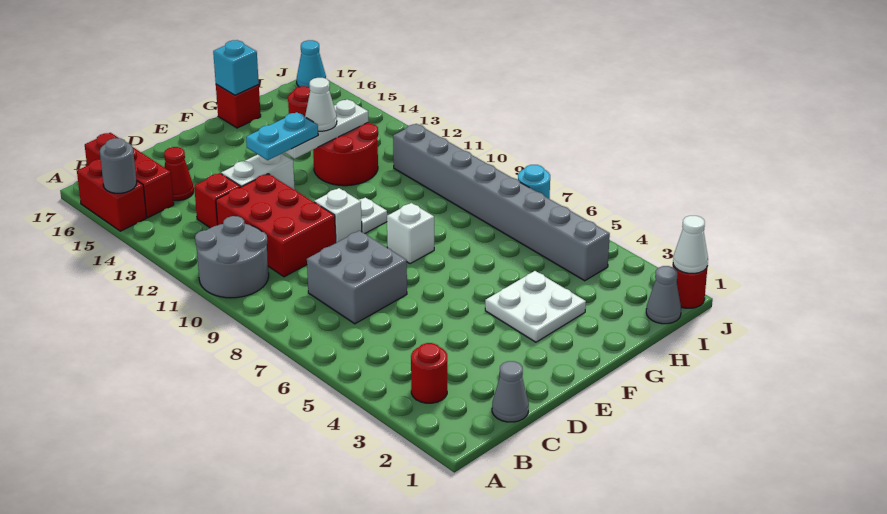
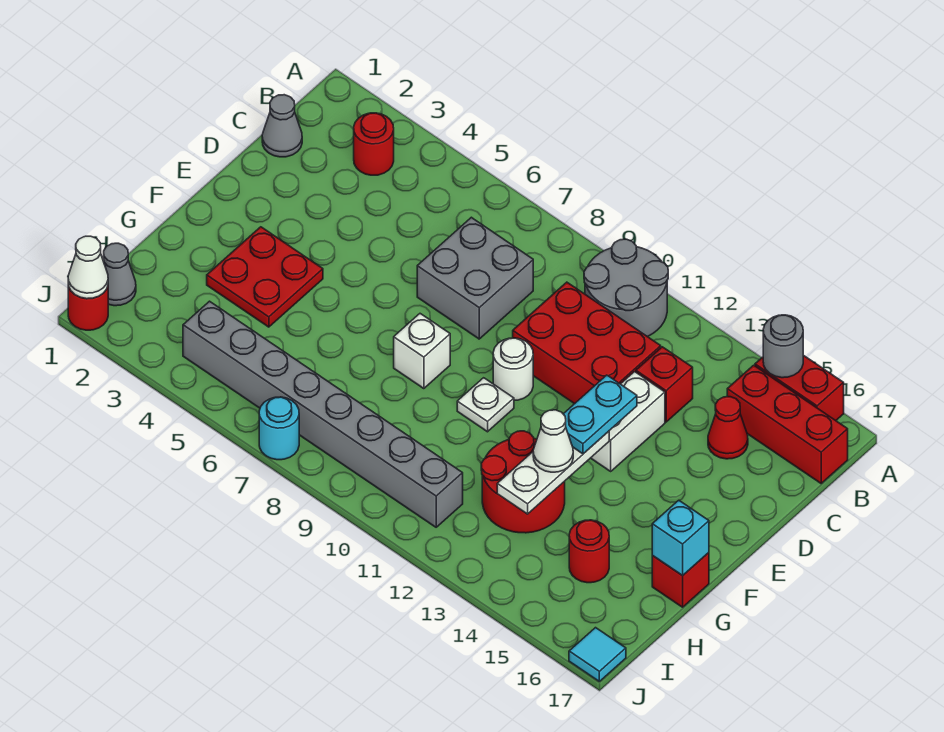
white 1x1 brick [314,188,362,243] -> white 1x1 round brick [493,338,533,401]
white 2x2 plate [485,271,586,342] -> red 2x2 plate [207,227,323,327]
cyan 1x1 cone [297,40,326,87] -> cyan 1x1 tile [569,628,626,681]

